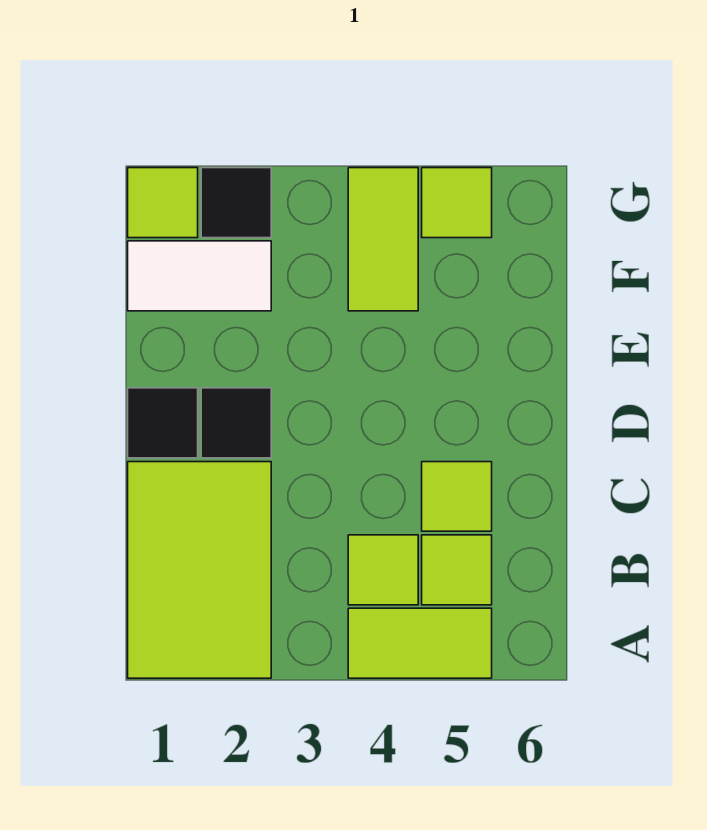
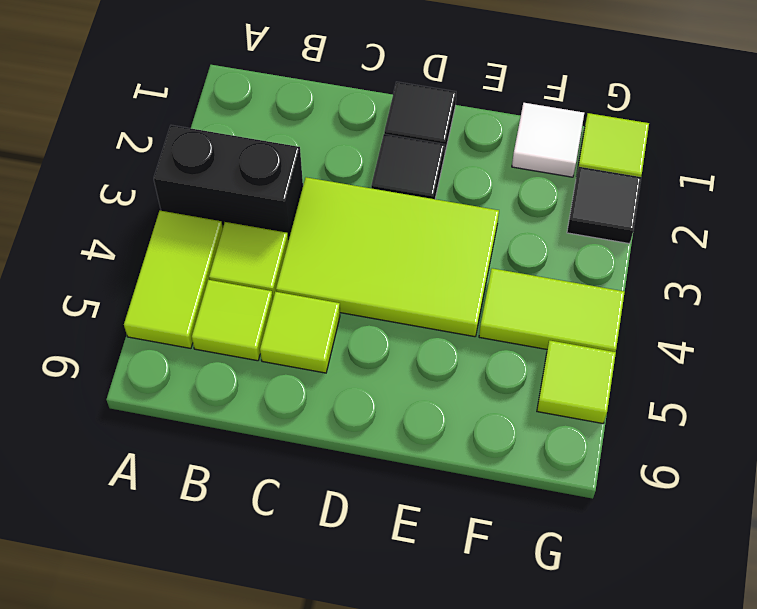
lime 2x3 tile [128,462,271,678] -> lime 2x3 tile moved to [276,177,499,337]
none -> black 1x2 brick [154,125,303,241]
white 1x2 tile [128,241,271,311] -> white 1x1 tile [512,103,584,177]

